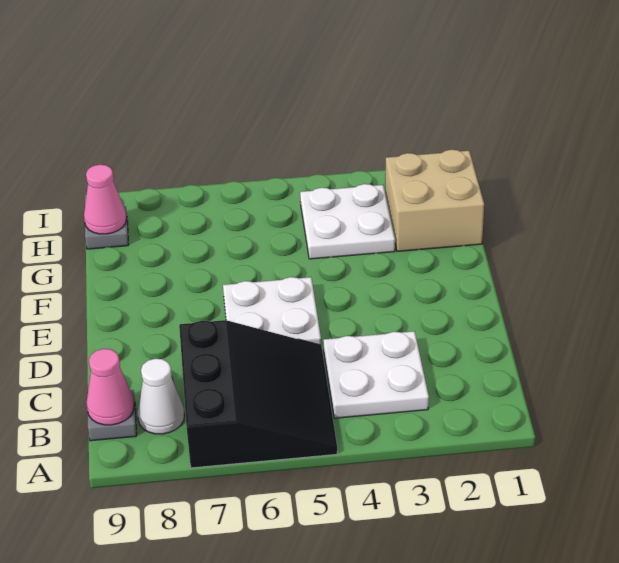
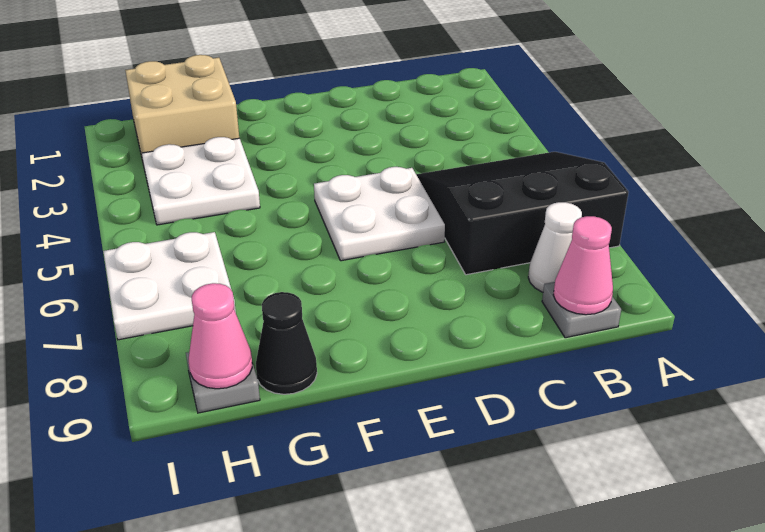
white 2x2 plate [323,331,429,418] -> white 2x2 plate moved to [103,232,236,340]
none -> black 1x1 cone [256,292,317,394]

